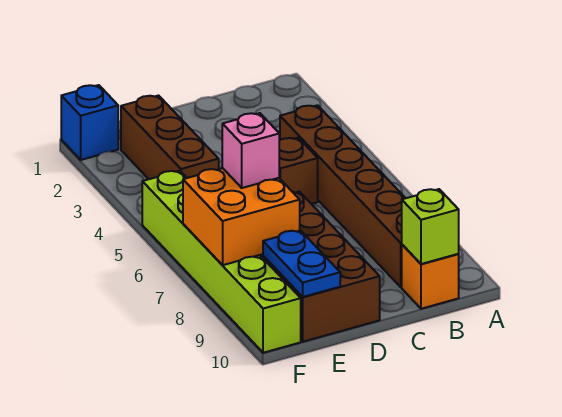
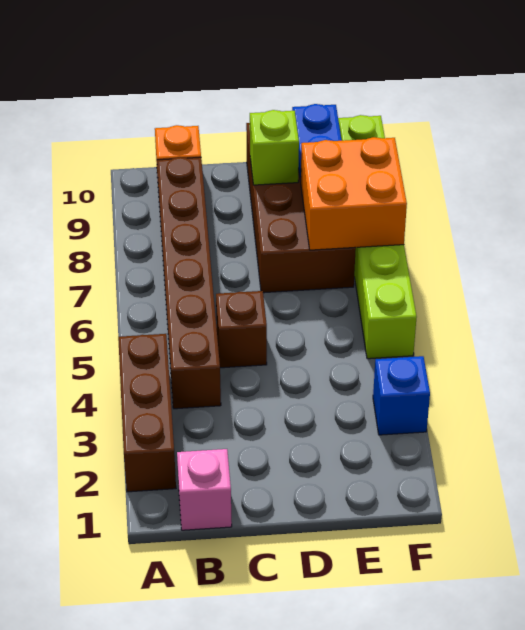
lime 1x1 brick [402,189,459,264] -> lime 1x1 brick moved to [250,110,299,185]
brown 1x3 brick [121,96,219,179] -> brown 1x3 brick moved to [118,334,176,492]
pink 1x1 brick [222,113,279,188] -> pink 1x1 brick moved to [177,449,232,530]
blue 1x1 brick [61,85,118,160] -> blue 1x1 brick moved to [373,356,430,435]

